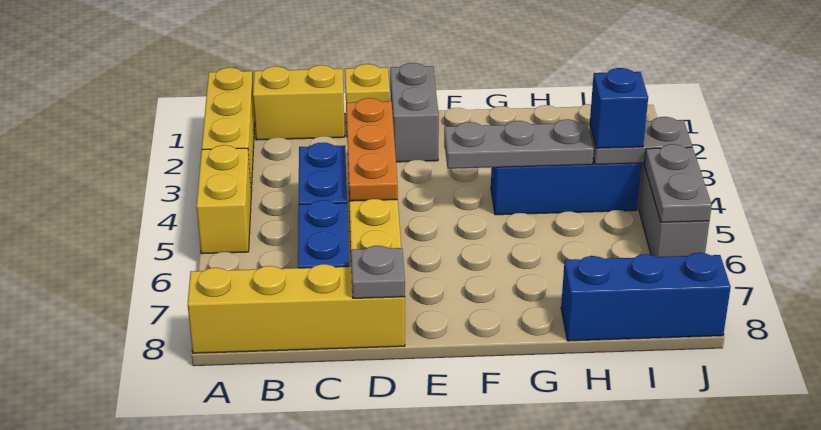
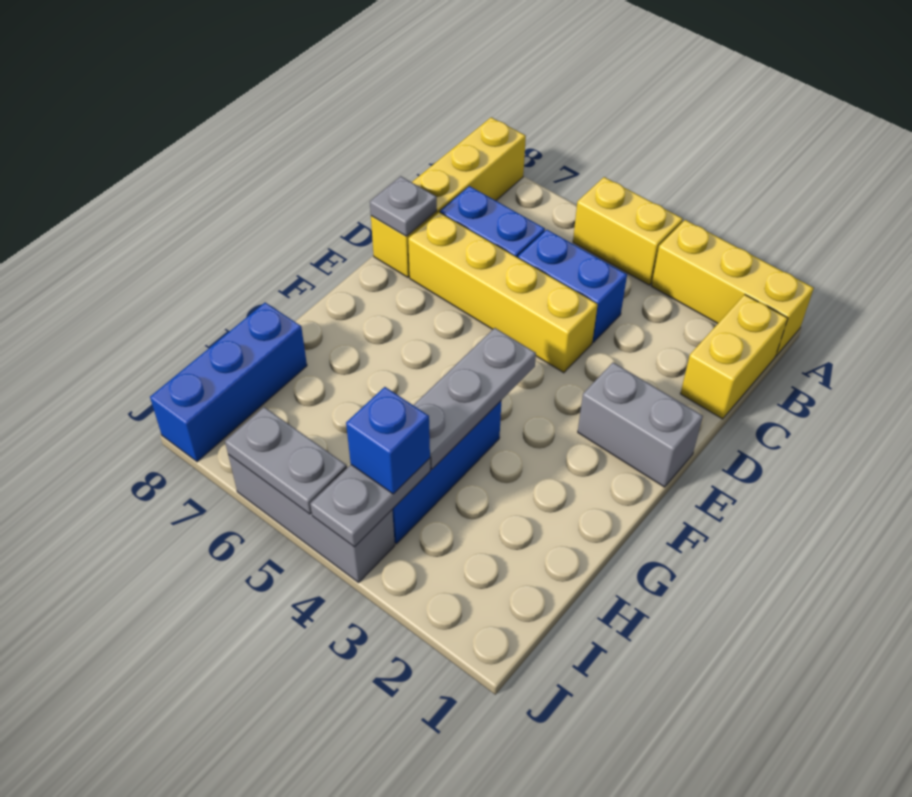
yellow 1x1 brick [345,64,390,122] -> none
orange 1x3 plate [346,98,398,201] -> none

